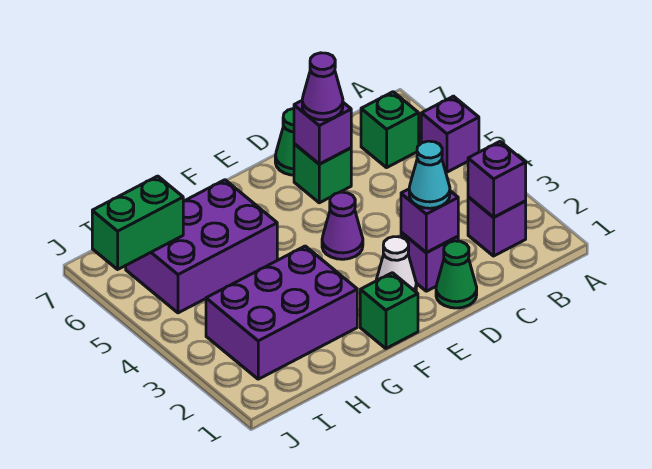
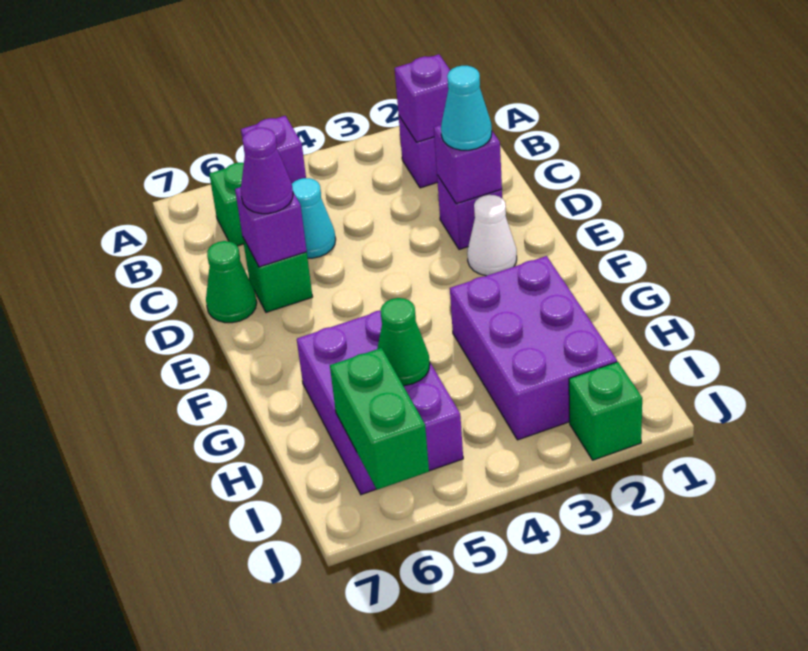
none -> cyan 1x1 cone [292,178,336,258]
green 1x1 cone [436,241,477,308] -> green 1x1 cone moved to [377,298,430,386]
purple 1x1 cone [322,192,363,259] -> none
green 1x1 brick [360,273,418,349] -> green 1x1 brick moved to [569,362,642,460]

